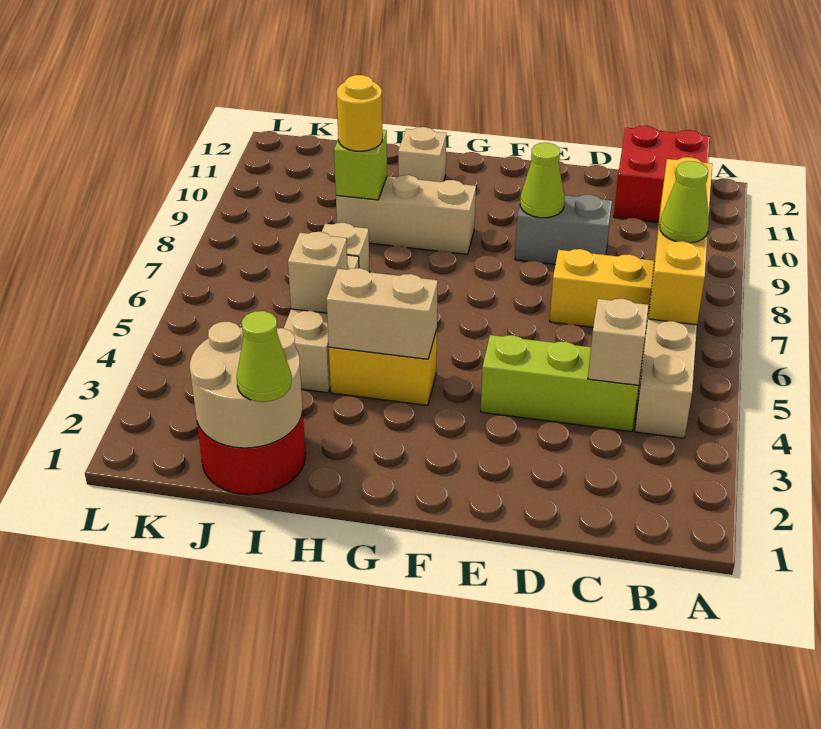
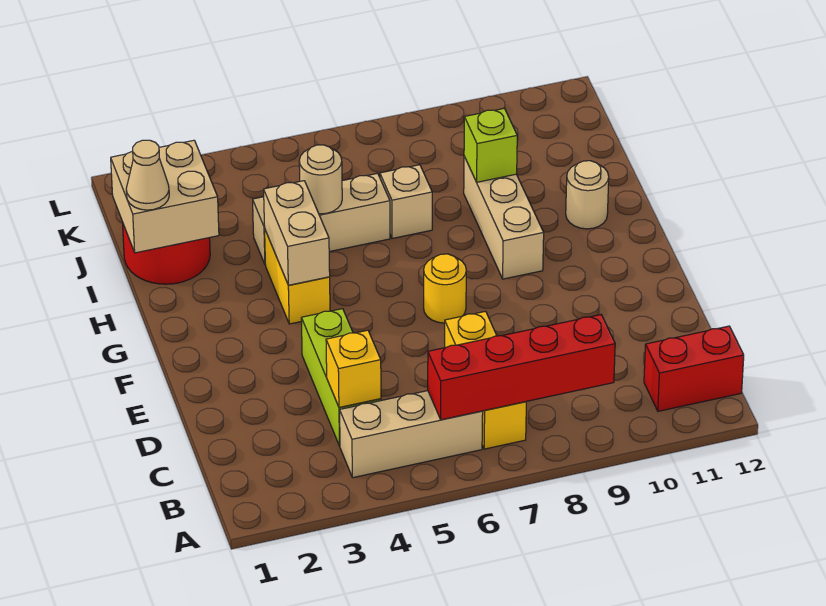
yellow 1x4 brick [648,157,712,325] -> red 1x4 brick [428,315,615,420]
lime 1x1 cone [660,161,709,243] -> none
red 2x2 brick [614,126,710,222] -> red 1x2 brick [644,326,744,411]
tan 1x1 brick [588,299,649,385] -> yellow 1x1 brick [326,330,381,407]
grey 1x2 brick [515,194,612,264] -> none
lime 1x1 cone [520,143,565,218] -> none
tan 1x1 brick [398,127,446,182] -> tan 1x1 round brick [566,161,609,229]
tan 2x2 round brick [190,322,302,448] -> tan 2x2 brick [111,140,219,253]
lime 1x1 cone [237,311,292,402] -> tan 1x1 cone [126,140,169,210]
tan 1x1 brick [288,232,348,313] -> tan 1x1 round brick [299,145,342,214]
yellow 1x1 round brick [337,75,382,151] -> yellow 1x1 round brick moved to [424,254,466,323]

